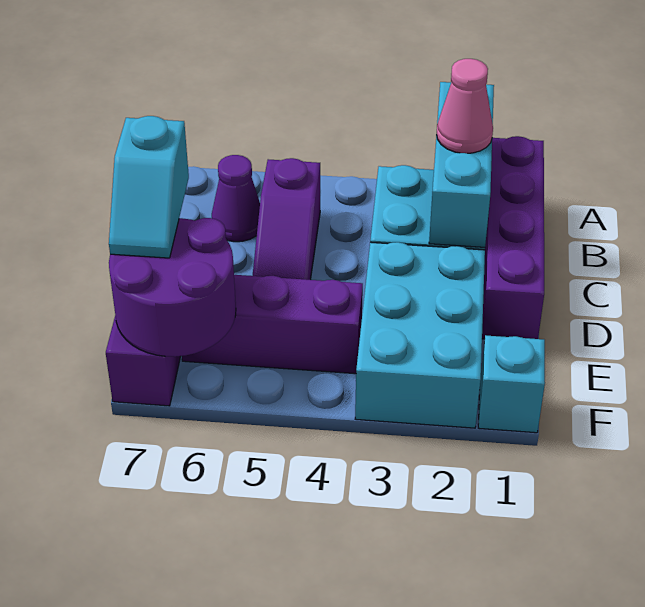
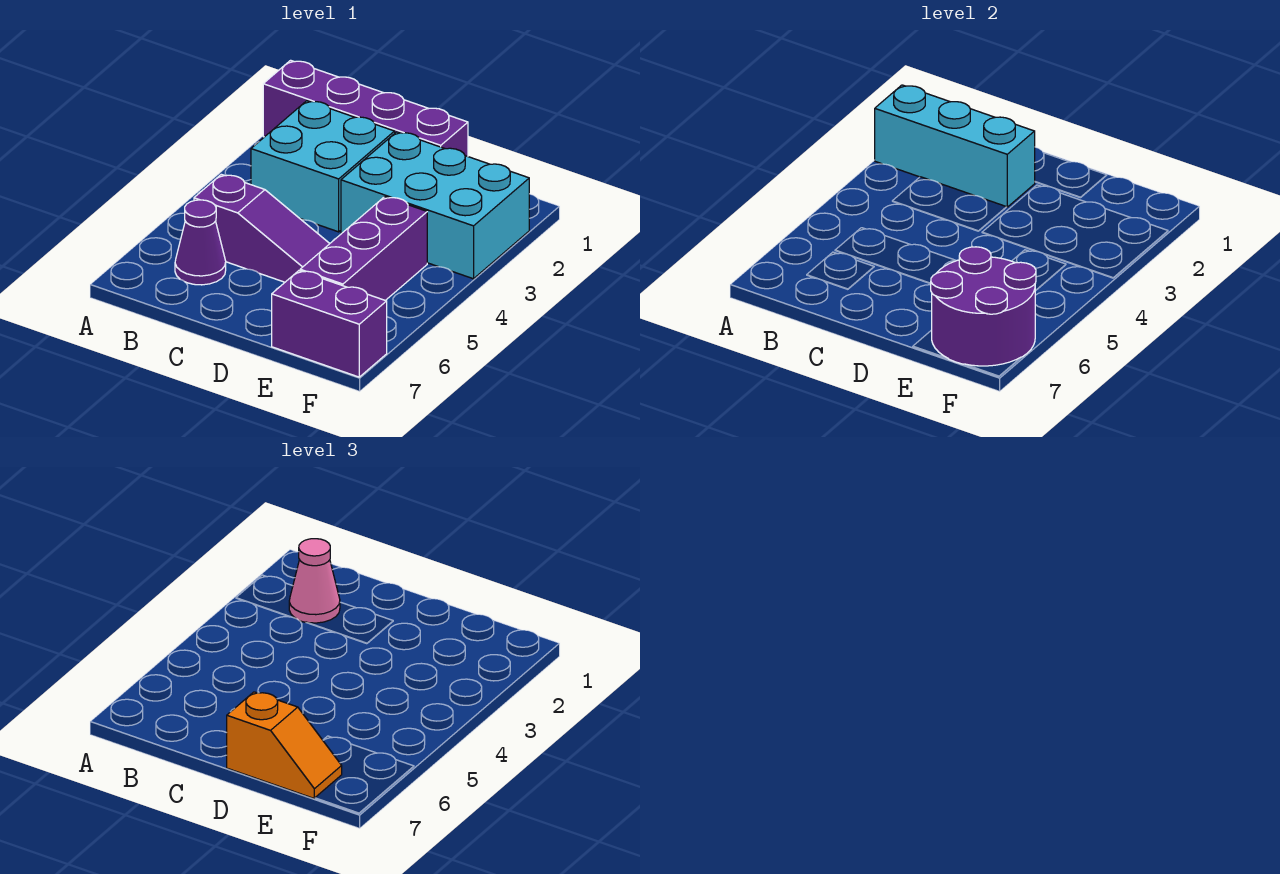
cyan 1x2 slope [109,116,189,258] -> orange 1x2 slope [227,692,342,798]
cyan 1x1 brick [478,335,545,433] -> none

